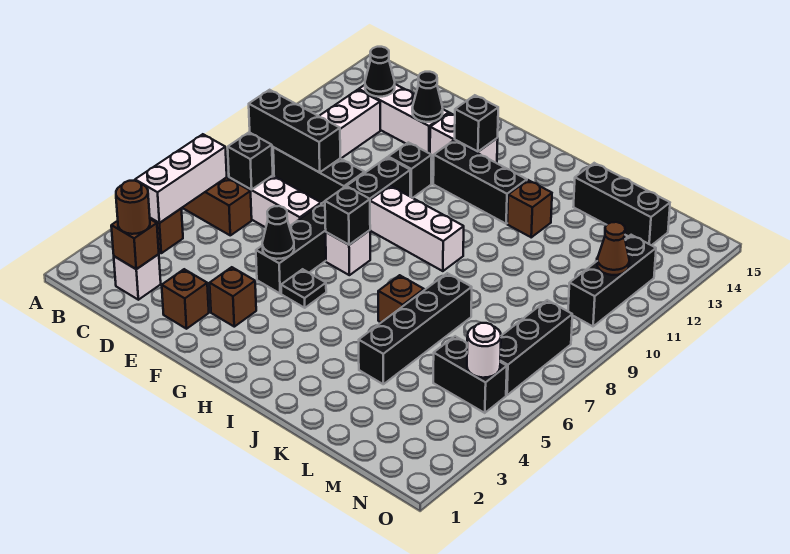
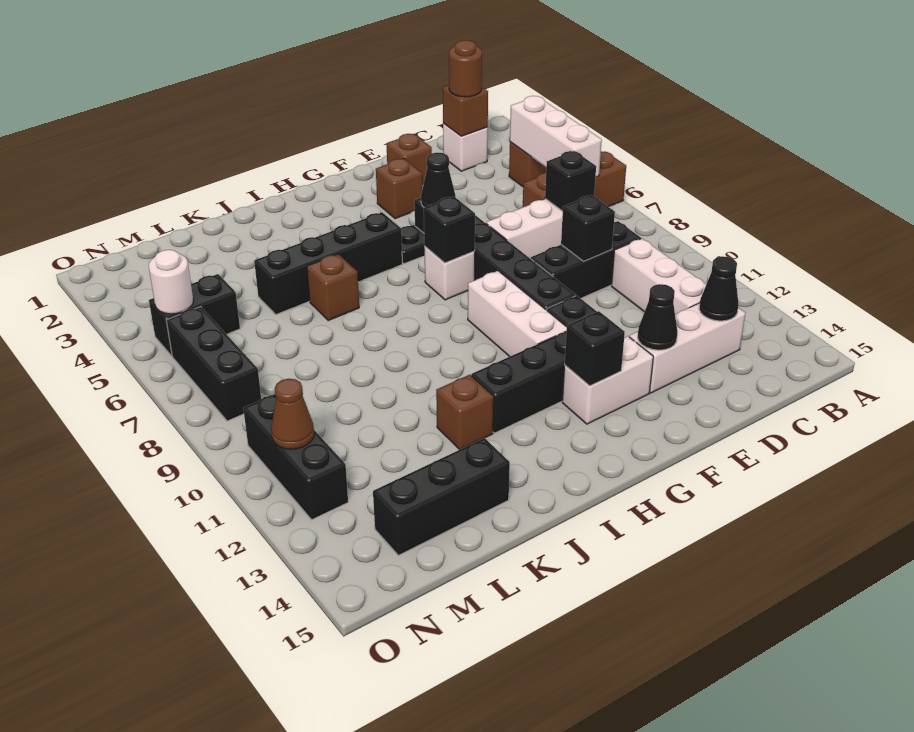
black 1x3 brick [249,90,340,172] -> black 1x1 brick [561,195,615,261]
white 1x3 brick [370,186,464,271] -> white 1x3 brick turned to [468,271,567,357]
black 1x4 brick [359,273,472,384] -> black 1x4 brick turned to [254,212,402,315]

